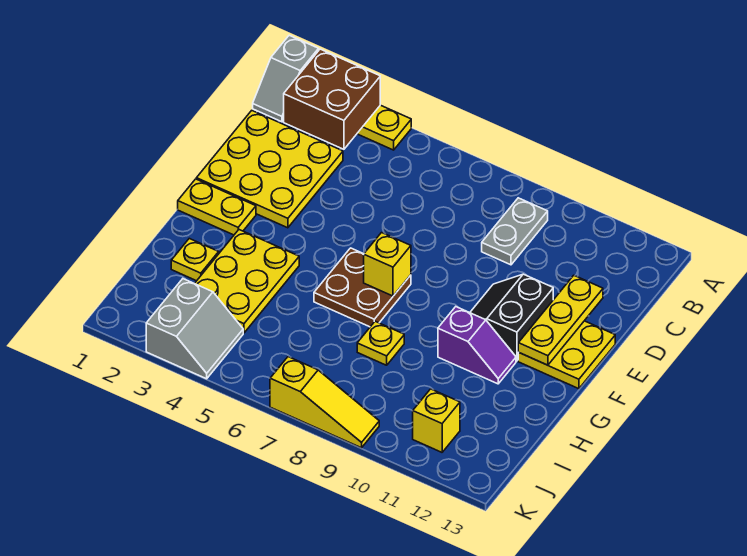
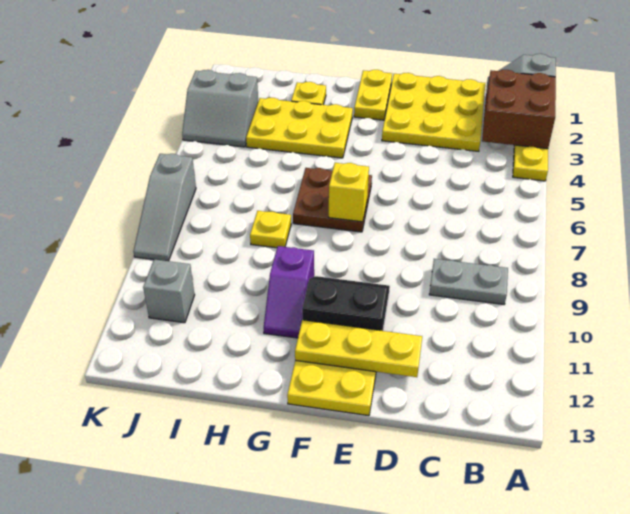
yellow 1x1 brick [413,389,460,452] -> grey 1x1 brick [143,259,195,323]
yellow 1x3 slope [270,357,379,448] -> grey 1x3 slope [133,154,196,261]

